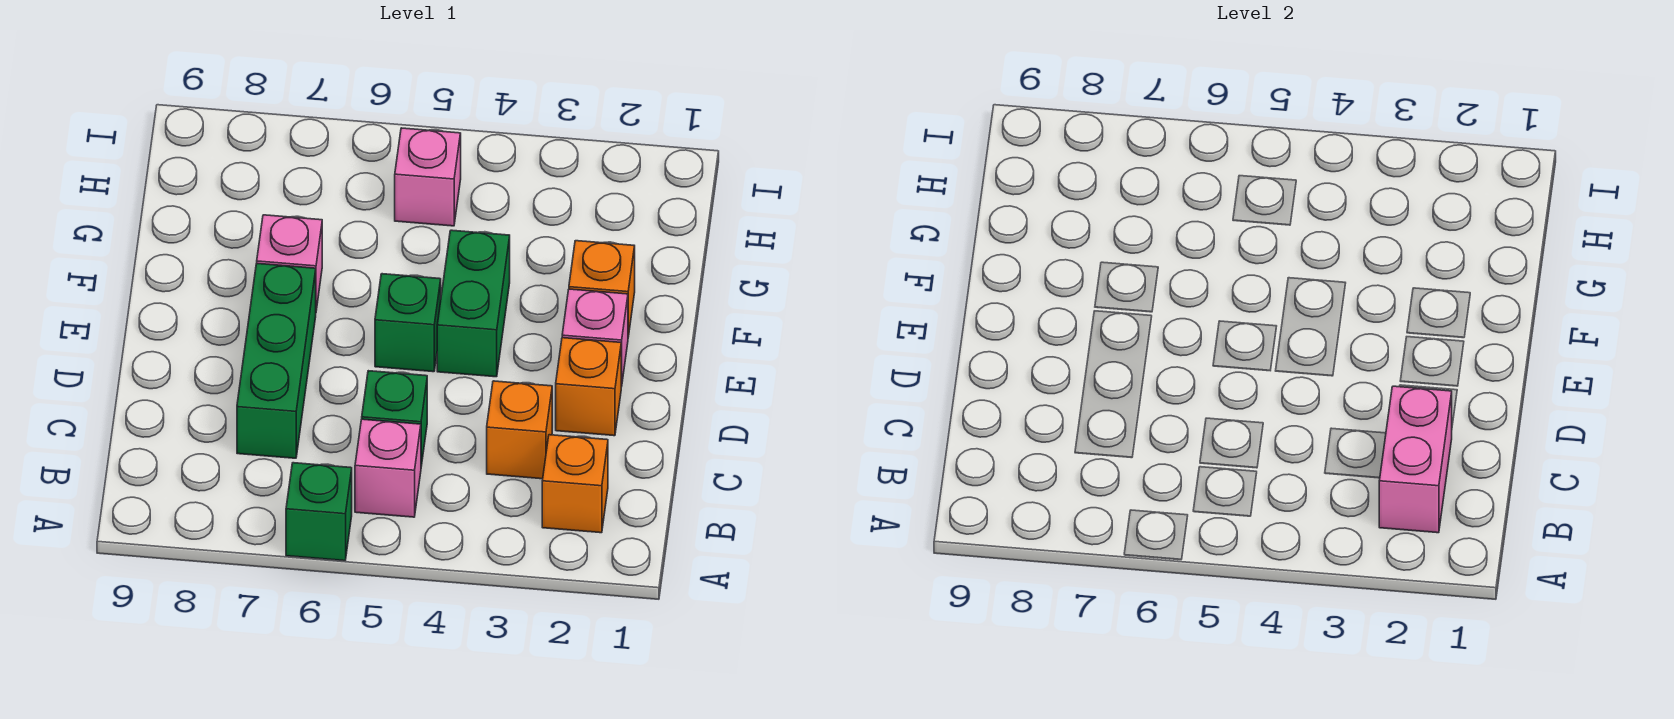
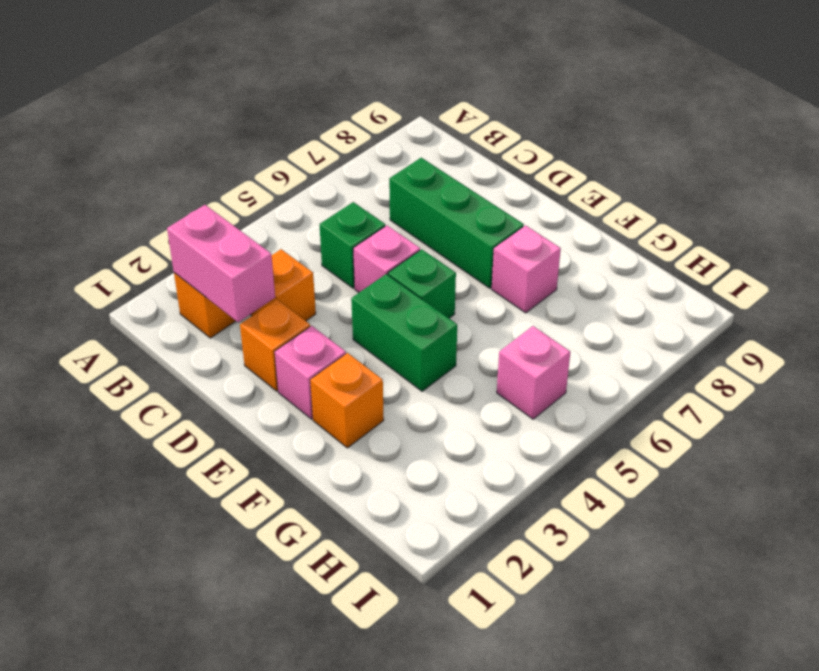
green 1x1 brick [286,463,352,561] -> none
pink 1x1 brick [355,419,421,517] -> pink 1x1 brick moved to [353,225,420,292]

